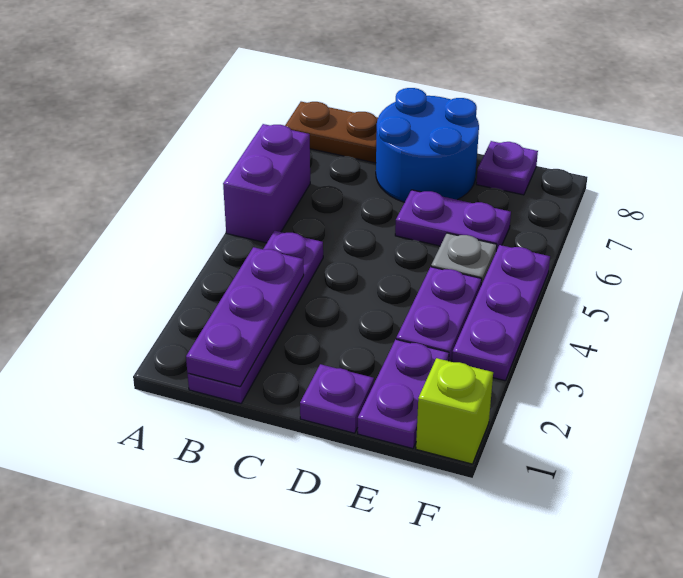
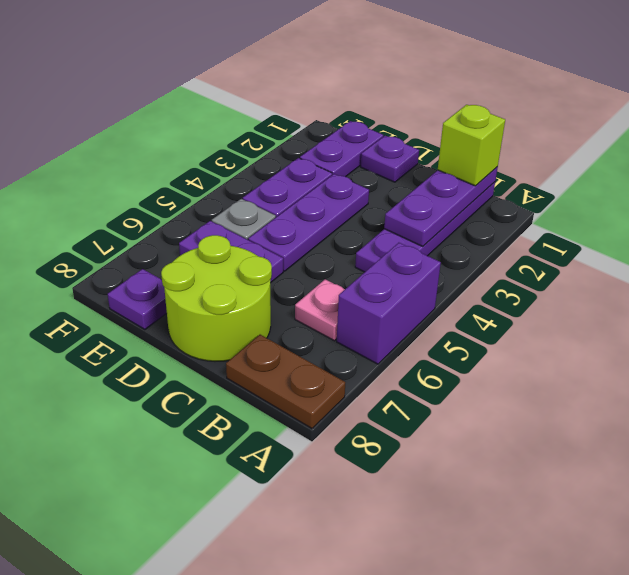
none -> pink 1x1 plate [295,279,345,341]
blue 2x2 round brick [376,88,479,202] -> lime 2x2 round brick [161,235,272,361]
lime 1x1 brick [416,358,493,464] -> lime 1x1 brick moved to [438,105,505,186]
purple 1x3 plate [452,245,550,381] -> purple 1x3 plate moved to [248,174,369,271]

